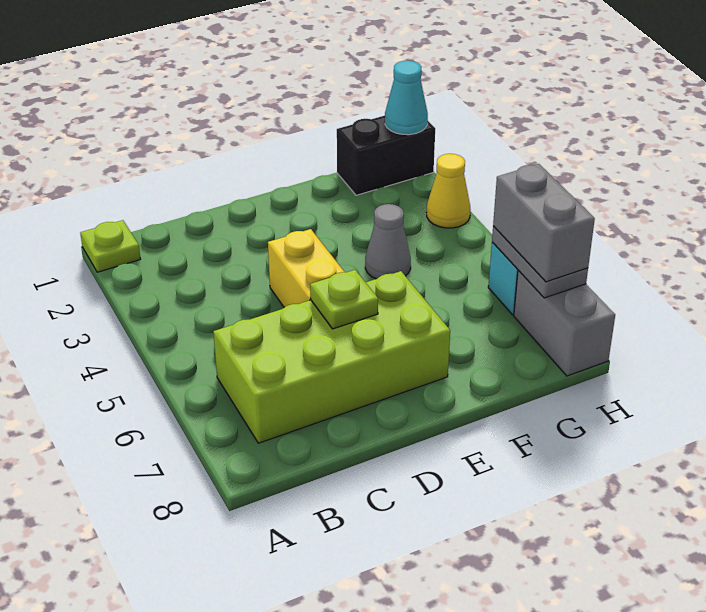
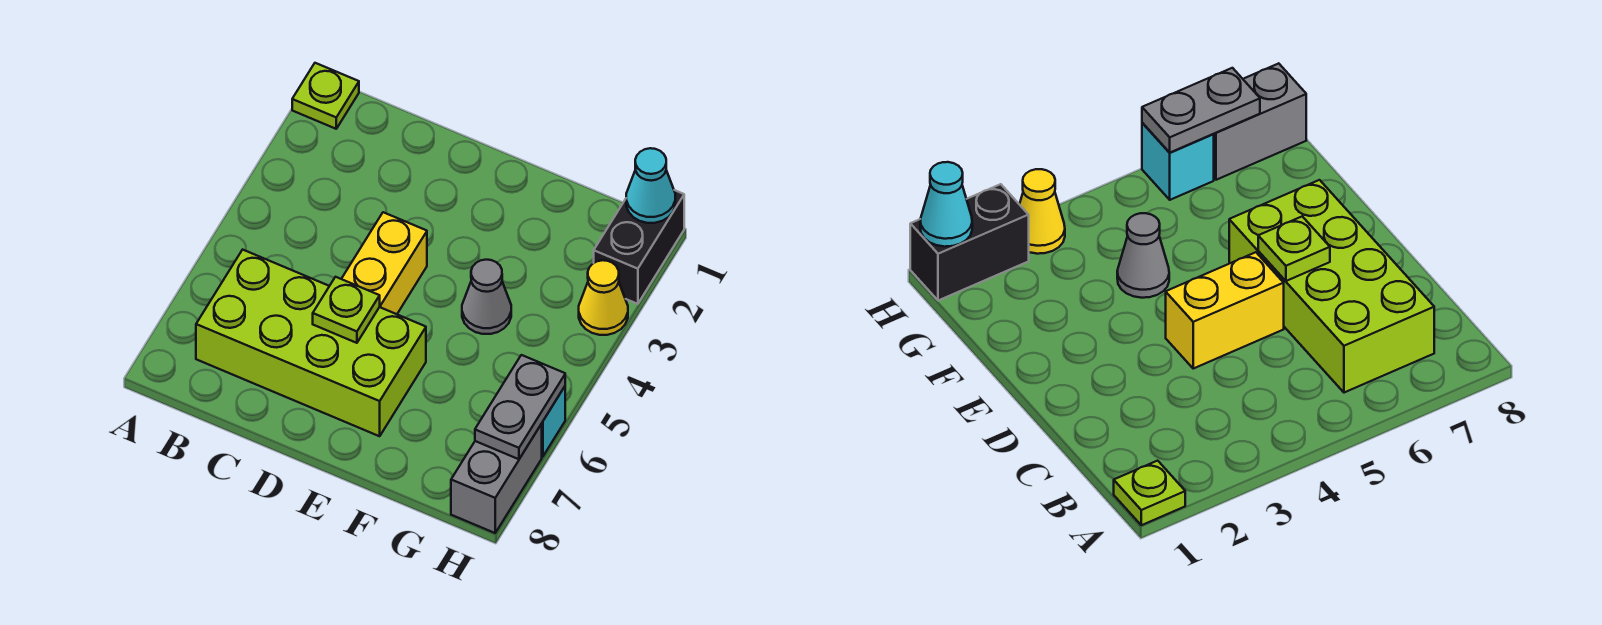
black 1x2 brick [337,116,435,195] -> black 1x2 brick turned to [594,190,684,304]
grey 1x2 brick [493,164,595,282] -> none

